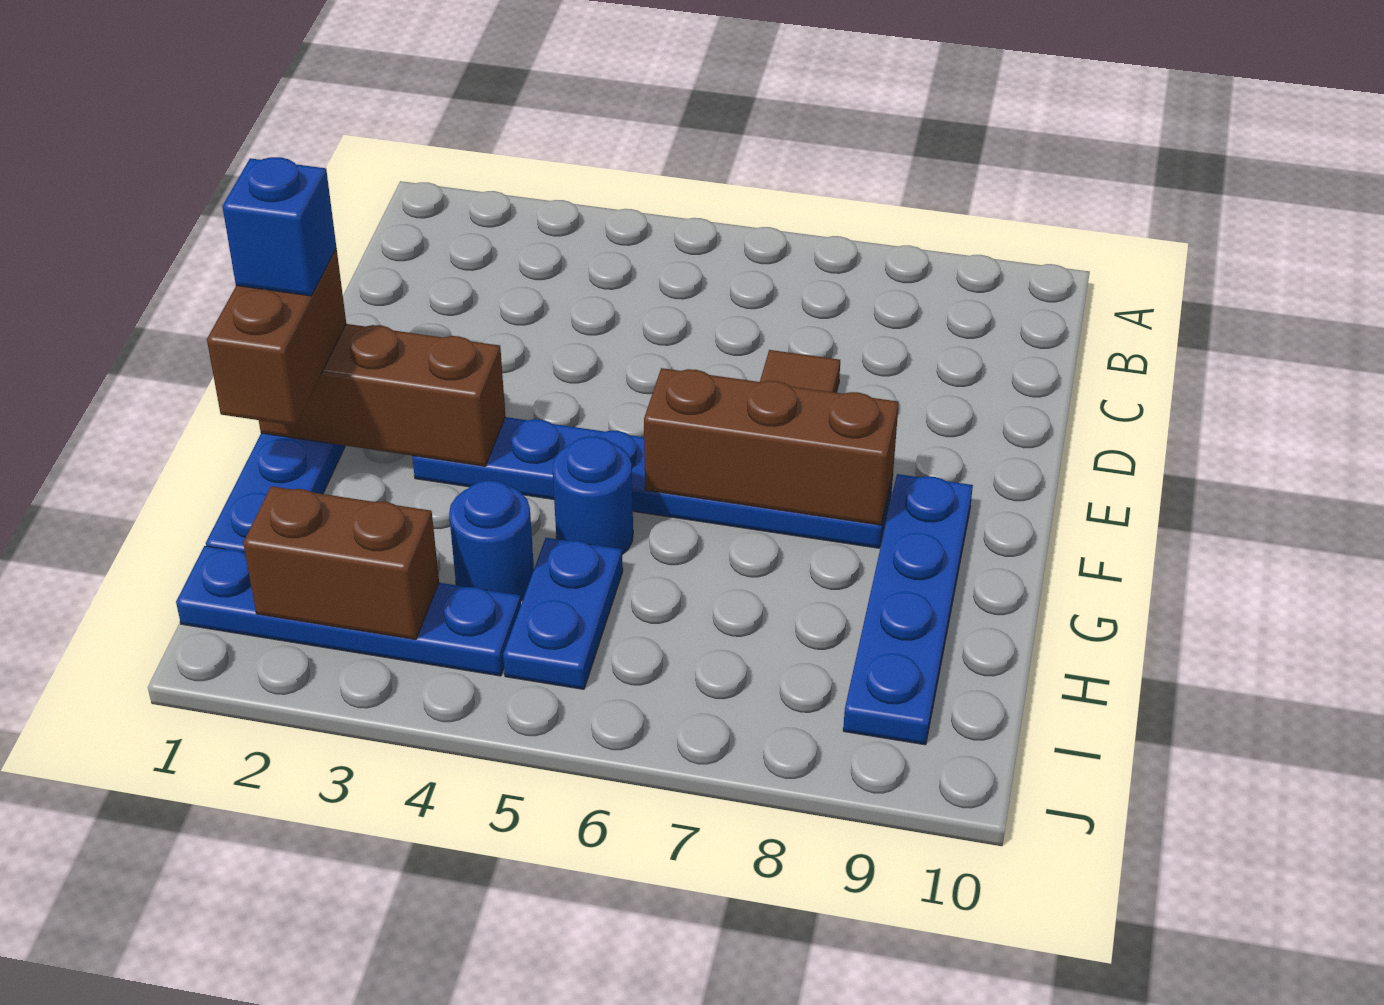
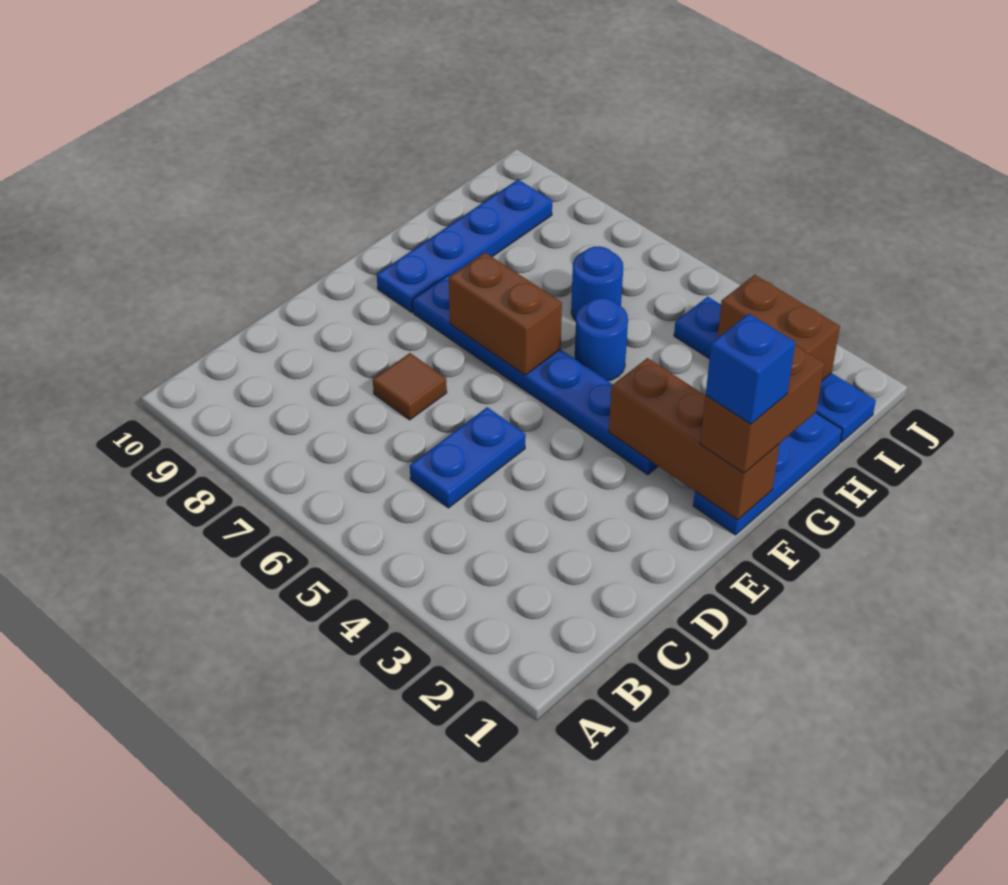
brown 1x3 brick [644,368,899,525] -> brown 1x2 brick [449,253,562,375]
blue 1x1 round brick [449,481,534,601] -> blue 1x1 round brick moved to [571,246,623,321]
blue 1x2 plate [503,538,623,689] -> blue 1x2 plate moved to [410,407,526,508]

